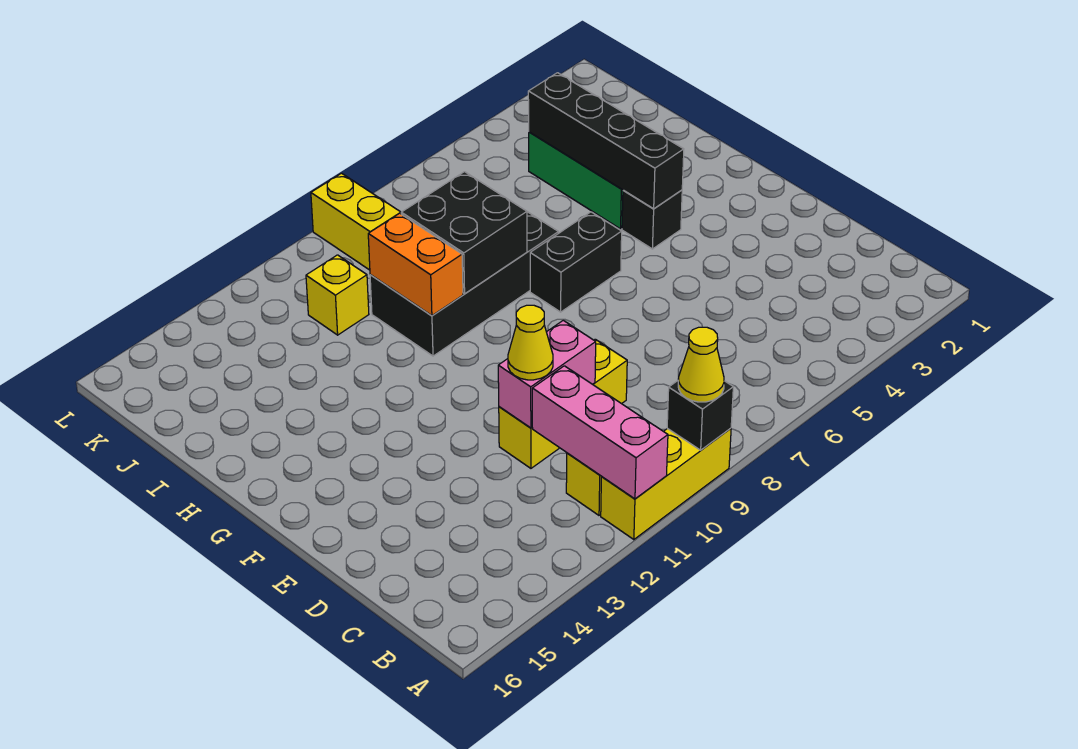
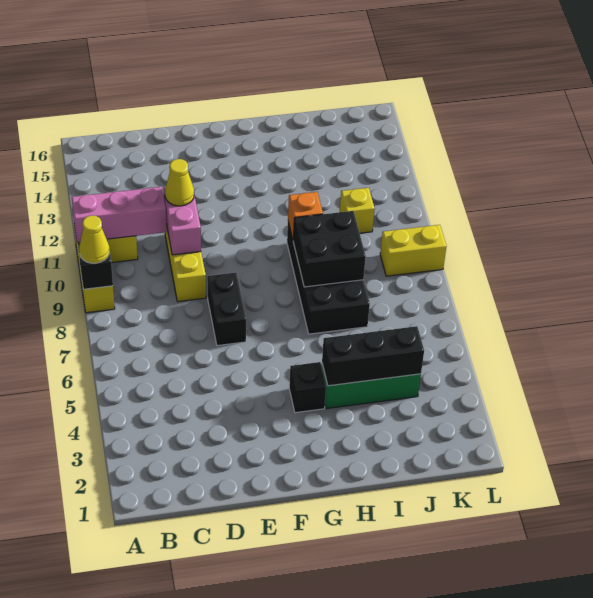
black 1x4 brick [528,73,684,209] -> black 1x3 brick [322,326,424,386]
black 1x2 brick [530,212,622,312] -> black 1x2 brick moved to [207,273,246,346]
orange 1x2 brick [368,213,463,316] -> orange 1x1 brick [288,192,323,239]

